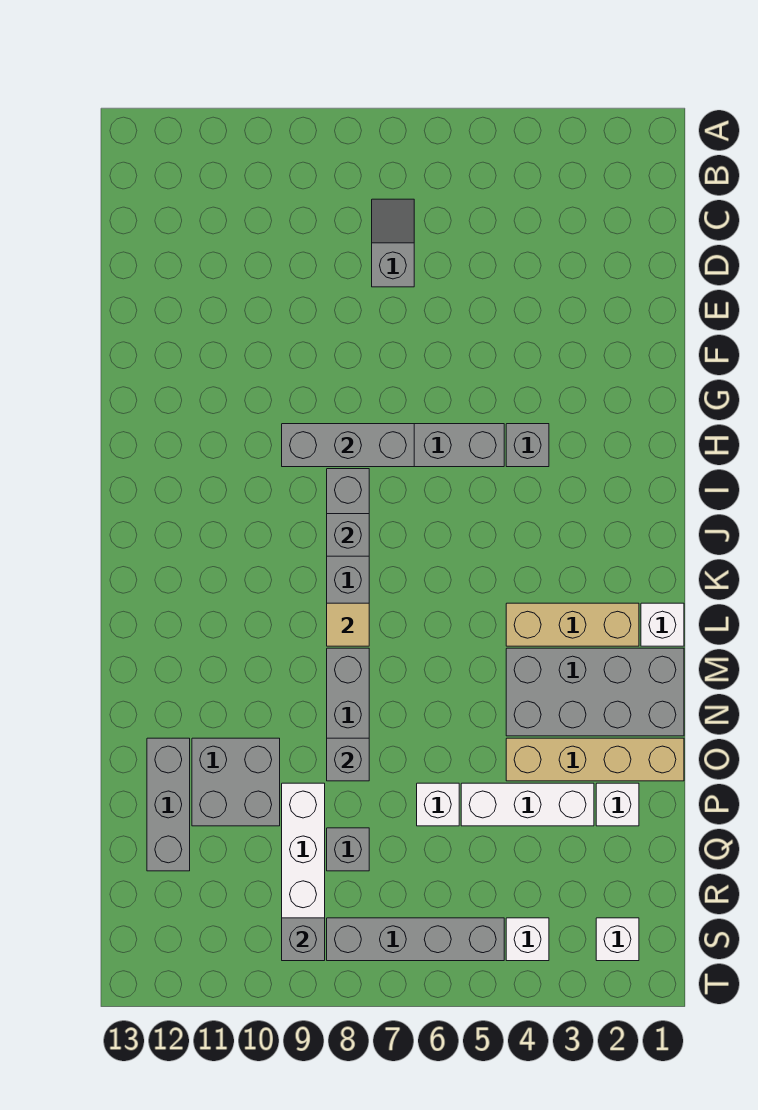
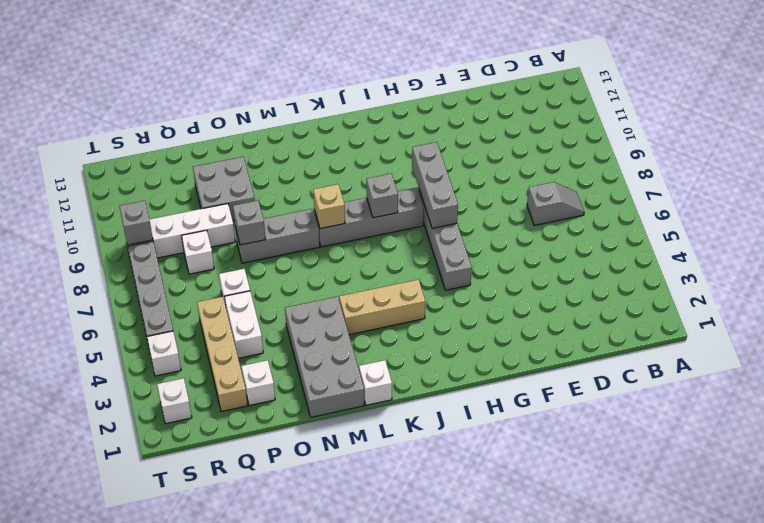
grey 1x1 brick [506,424,549,467] -> none
tan 1x3 brick [506,603,639,646] -> tan 1x3 brick turned to [339,280,425,335]
tan 1x1 tile [327,603,369,646] -> tan 1x1 brick [313,184,345,229]
tan 1x4 brick [506,738,684,781] -> tan 1x4 brick moved to [197,297,248,412]
grey 1x3 brick [147,738,190,871] -> none
white 1x3 brick [461,783,594,826] -> white 1x2 brick [224,291,263,358]
grey 1x1 brick [327,828,369,871] -> white 1x1 brick [182,230,214,274]

